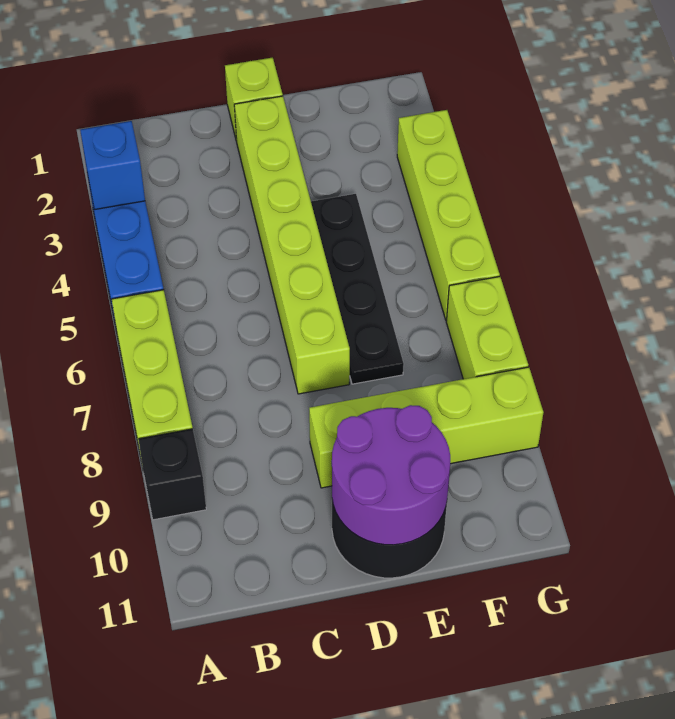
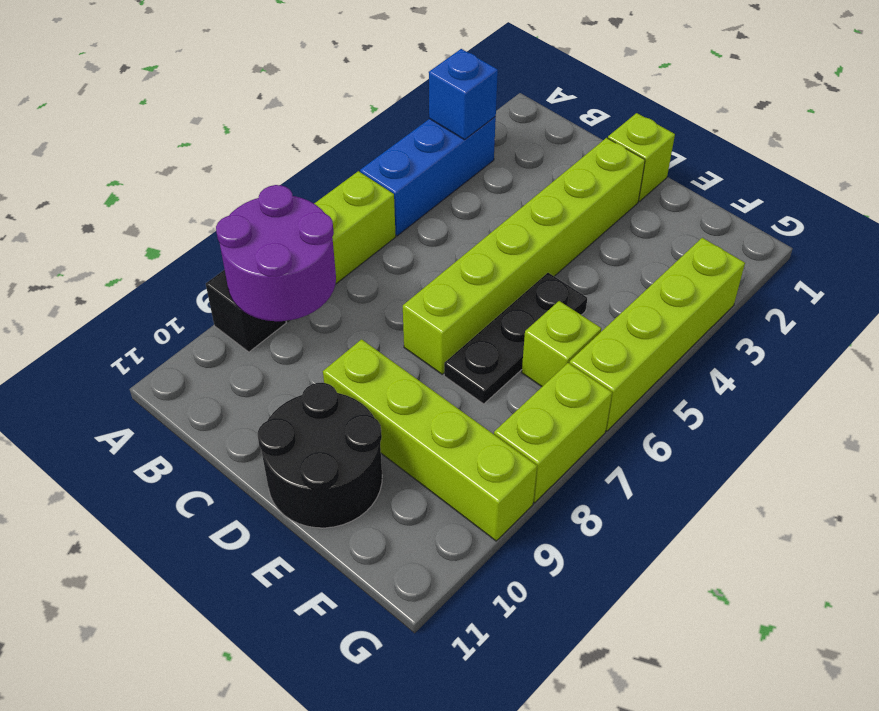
purple 2x2 round brick [332,405,450,545] -> purple 2x2 round brick moved to [216,185,336,321]
black 1x4 plate [311,194,404,384] -> black 1x3 plate [444,273,587,404]
none -> lime 1x1 brick [522,301,601,386]

